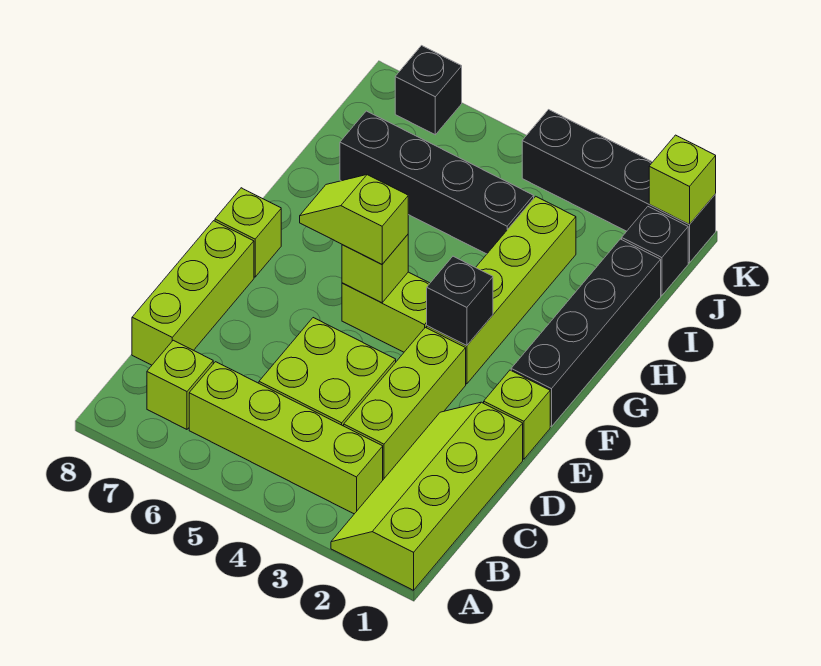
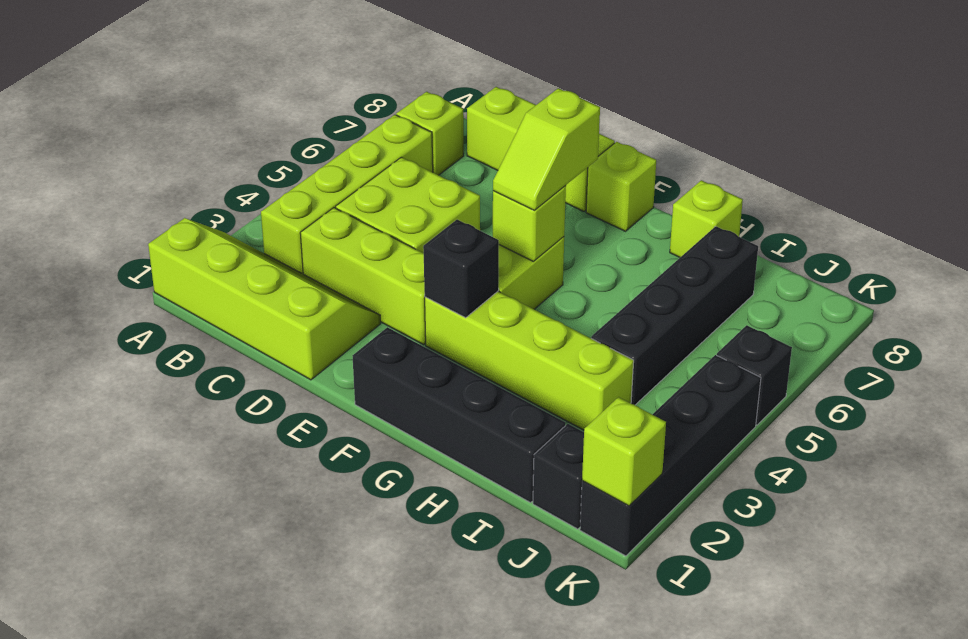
lime 1x1 brick [484,370,550,459] -> lime 1x1 brick moved to [670,180,743,257]
lime 1x2 slope [300,175,408,264] -> lime 1x2 slope turned to [493,88,600,210]
black 1x1 brick [395,46,462,135] -> black 1x1 brick moved to [717,325,792,425]

